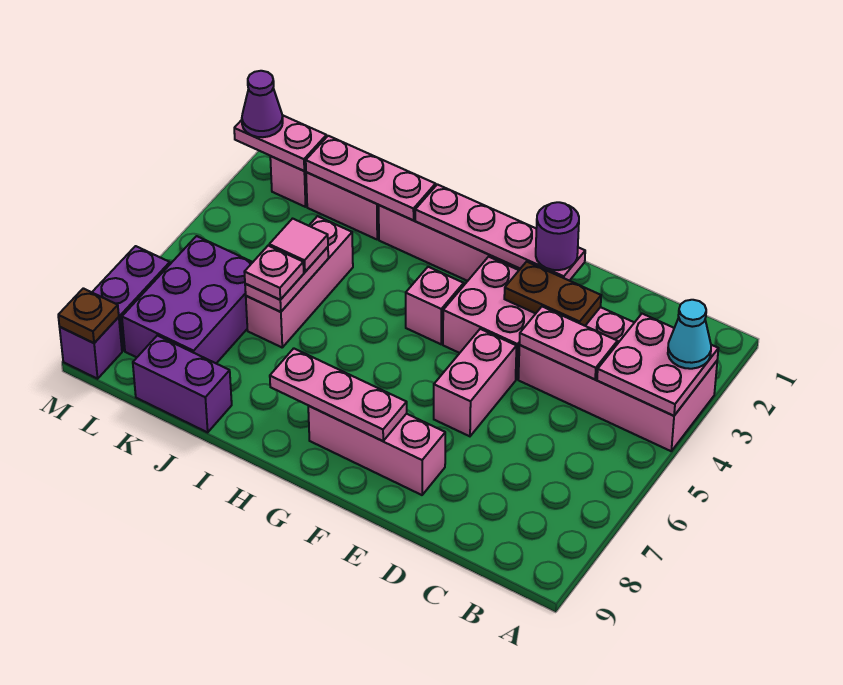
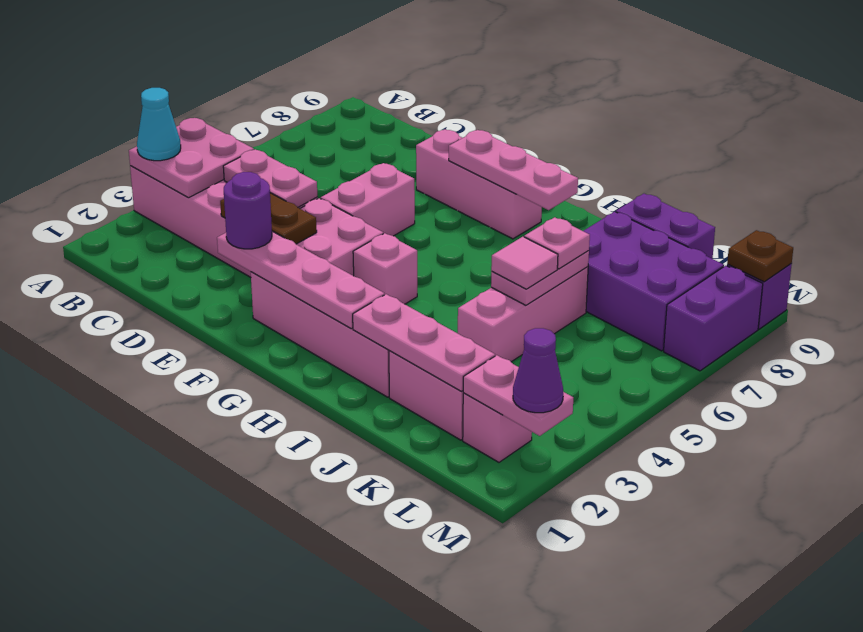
purple 2x3 brick [122,236,253,363] -> purple 2x3 brick turned to [584,212,724,351]

